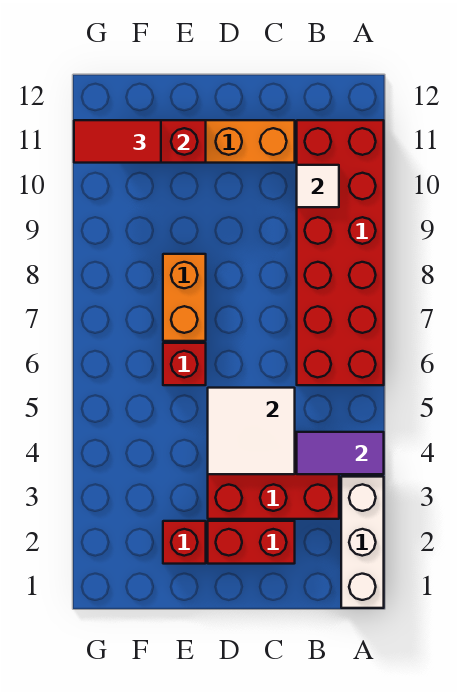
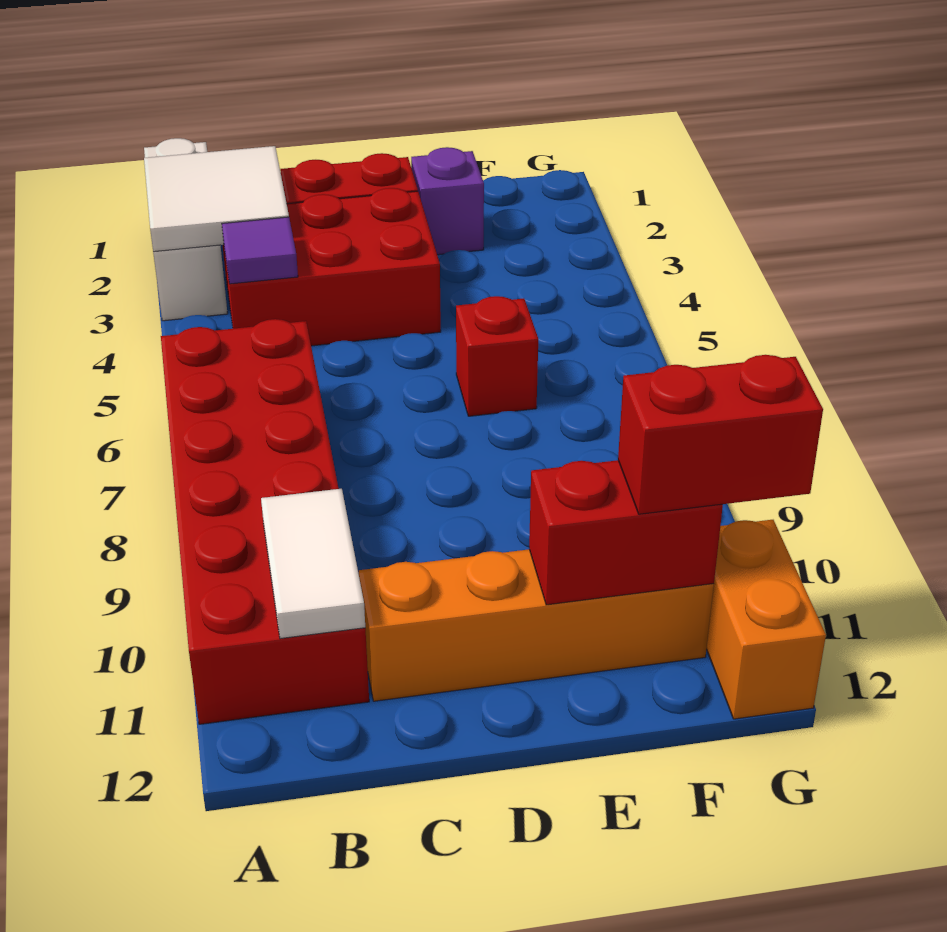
purple 1x2 tile [297,432,384,474] -> purple 1x1 tile [222,217,298,284]
white 1x1 tile [297,165,339,207] -> white 1x2 tile [261,489,365,639]
white 2x2 tile [208,388,295,474] -> white 2x2 tile moved to [144,146,289,252]
red 1x1 brick [163,521,206,564] -> purple 1x1 brick [411,147,484,255]
orange 1x2 brick [163,254,206,341] -> orange 1x2 brick moved to [706,520,826,719]
red 1x2 tile [74,120,161,163] -> red 1x2 brick [618,355,823,514]

